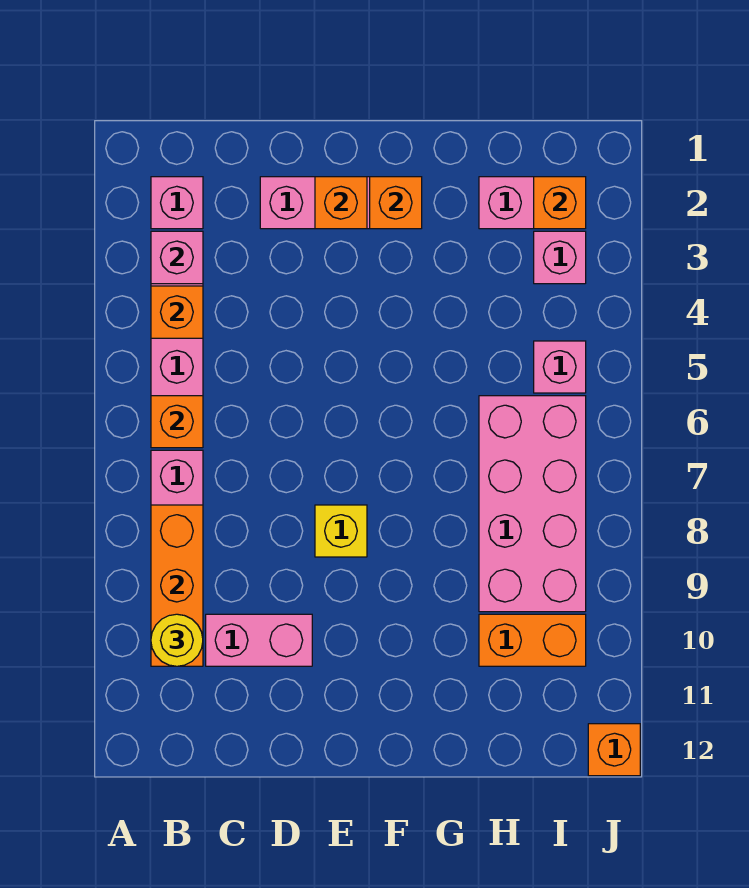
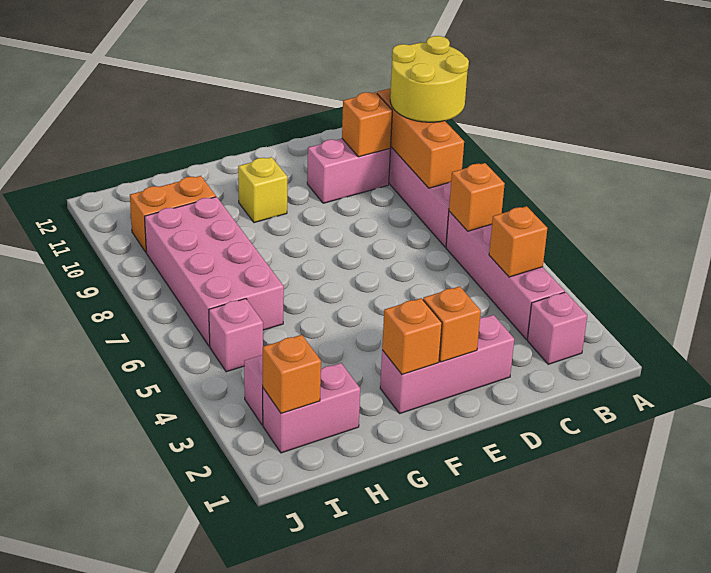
pink 1x1 brick [151,231,203,284] -> none
yellow 1x1 round brick [151,614,203,666] -> yellow 2x2 round brick [390,36,469,122]
yellow 1x1 brick [315,505,367,557] -> yellow 1x1 brick moved to [238,157,287,223]
orange 1x1 brick [588,724,640,776] -> orange 1x1 brick moved to [342,92,392,157]

